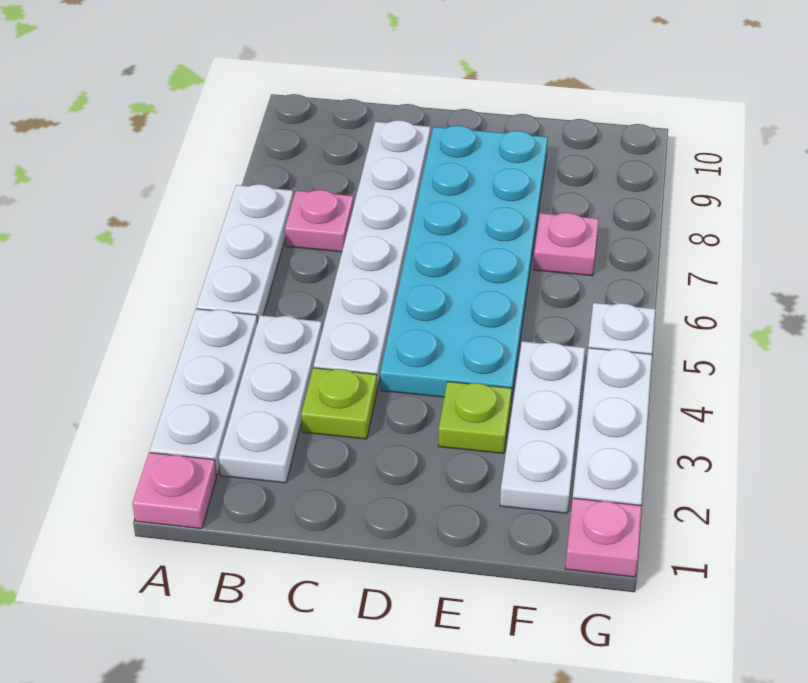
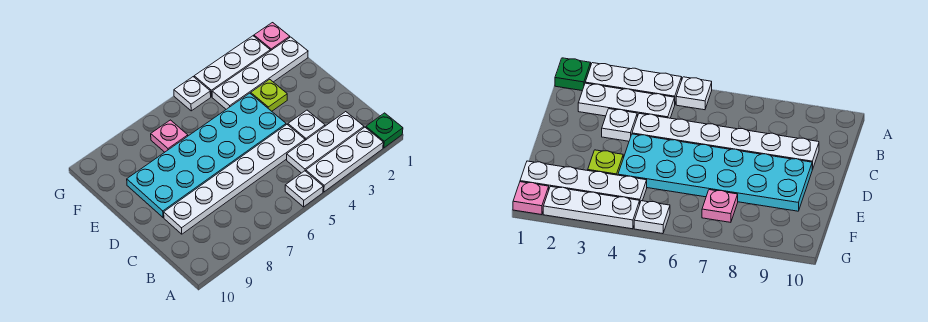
pink 1x1 plate [132,453,217,529] -> green 1x1 plate [366,113,403,148]
white 1x3 plate [196,184,293,323] -> white 1x1 plate [285,171,323,207]
pink 1x1 plate [285,190,354,252] -> none
lime 1x1 plate [301,368,377,439] -> white 1x1 plate [288,110,325,140]
white 1x3 plate [500,341,585,513] -> white 1x4 plate [212,37,308,109]

